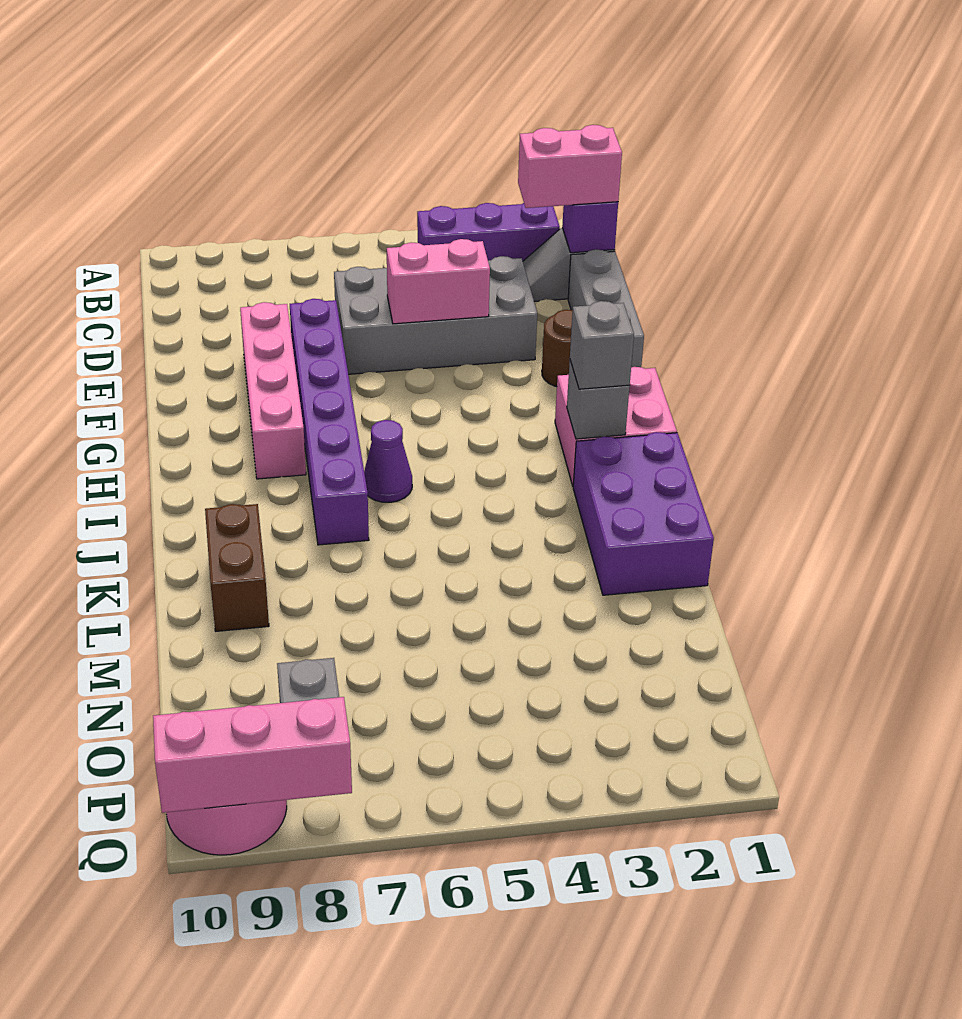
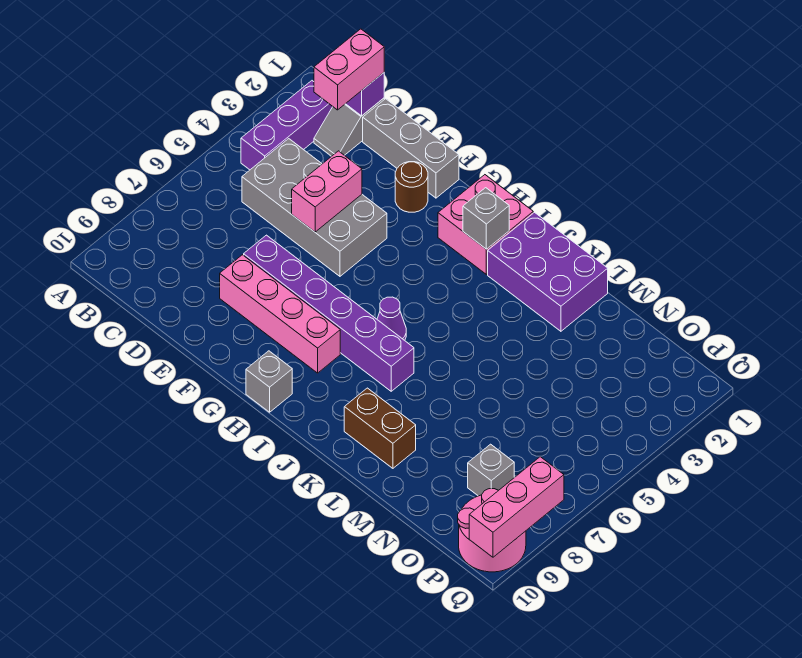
grey 2x4 brick [334,256,537,374] -> grey 2x4 brick turned to [242,139,387,276]
grey 1x1 brick [570,301,634,389] -> grey 1x1 brick moved to [246,351,292,412]

